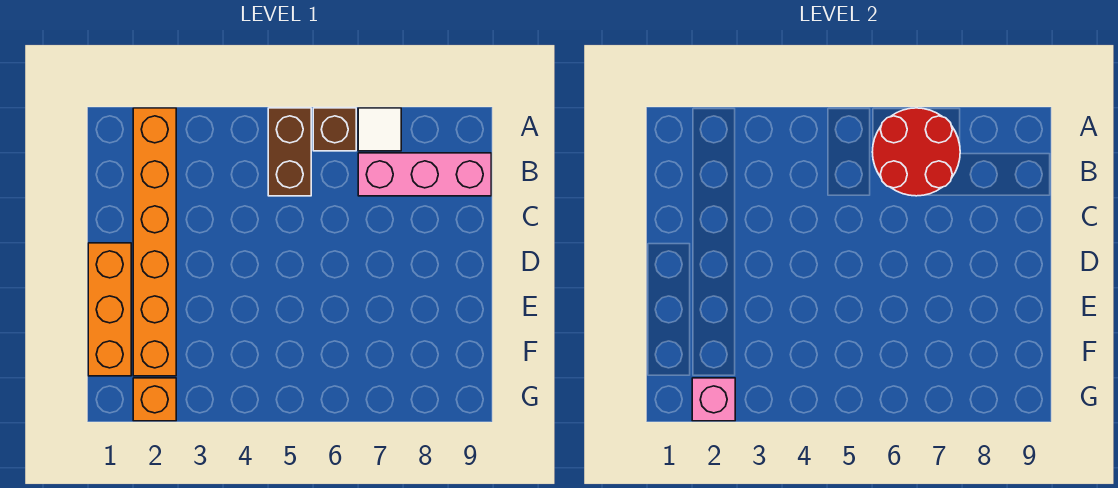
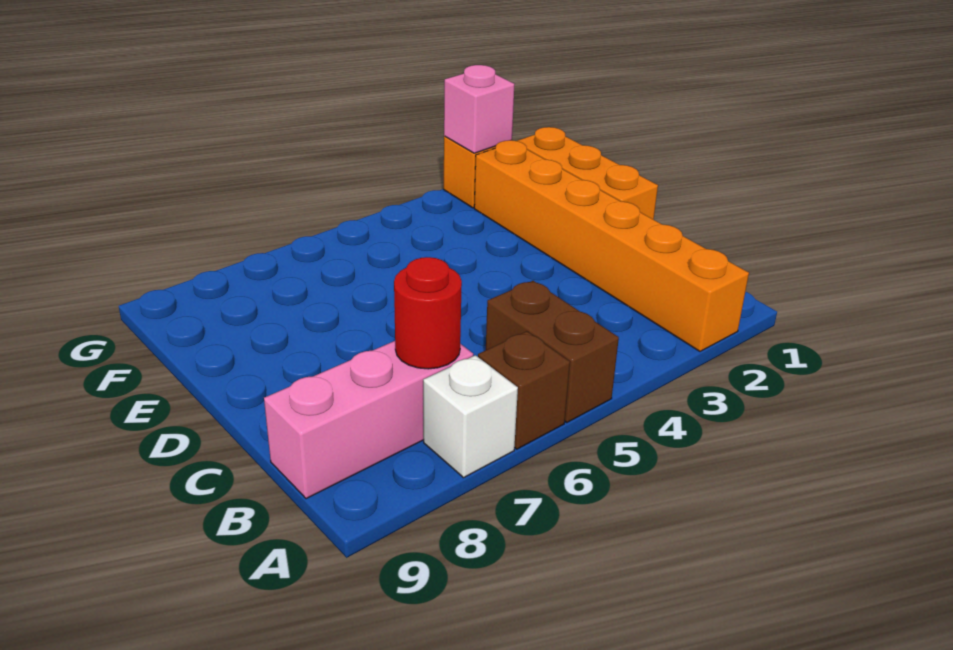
red 2x2 round brick [872,108,960,196] -> red 1x1 round brick [394,257,462,369]
white 1x1 tile [358,108,401,151] -> white 1x1 brick [423,355,518,478]

